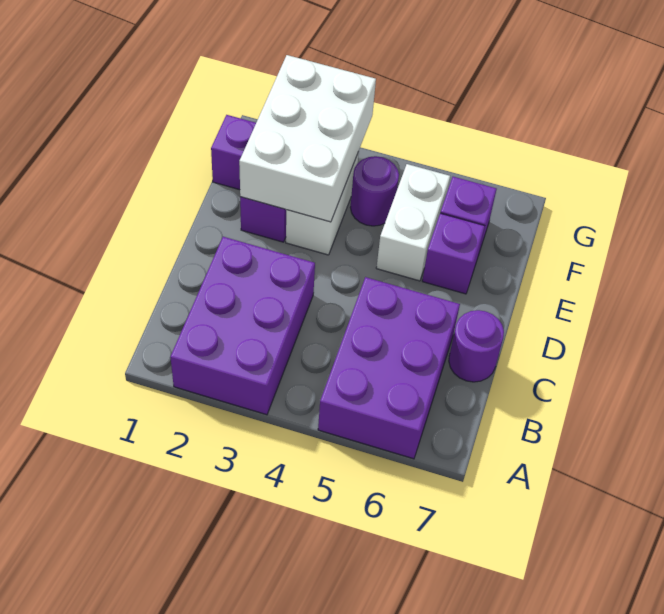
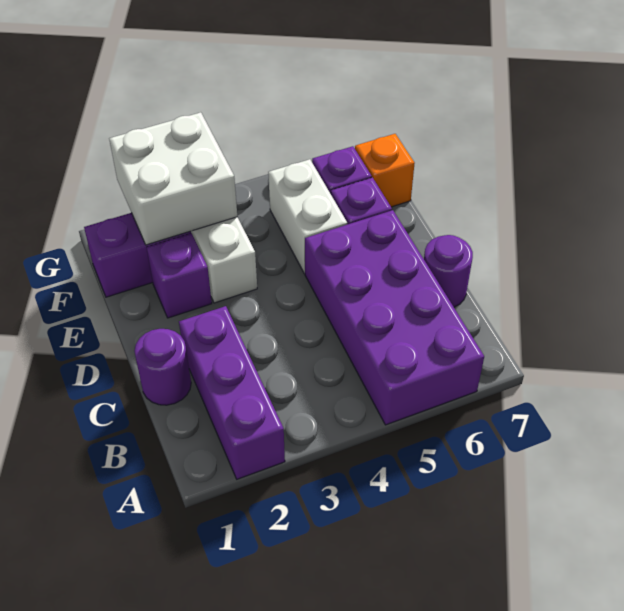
purple 2x3 brick [170,237,315,415] -> purple 1x3 brick [179,306,285,479]
purple 2x3 brick [318,277,460,459] -> purple 2x4 brick [305,210,484,425]
white 2x3 brick [239,55,376,222] -> white 2x2 brick [109,112,237,245]
purple 1x1 round brick [351,156,399,226] -> purple 1x1 round brick moved to [134,329,191,405]
none -> orange 1x1 brick [355,134,415,207]

